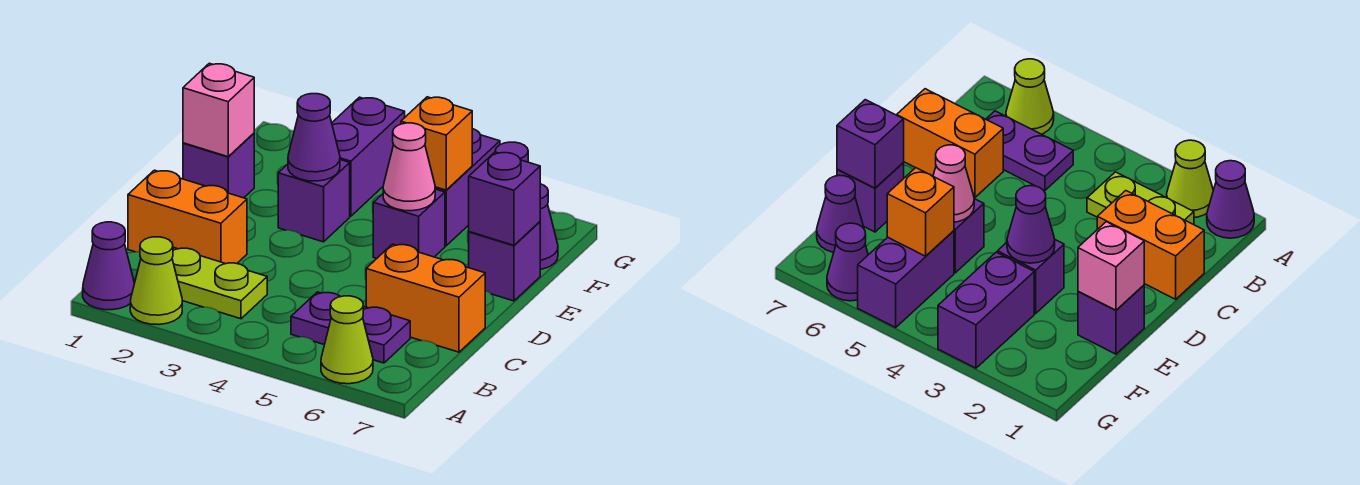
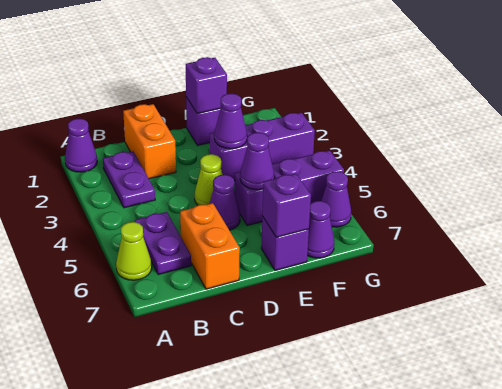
lime 1x1 cone [130,237,182,324] -> lime 1x1 cone moved to [195,154,223,205]
lime 1x2 plate [172,248,267,319] -> purple 1x2 plate [103,151,155,208]
none -> purple 1x1 cone [210,175,240,230]
pink 1x1 brick [183,63,254,157] -> purple 1x1 brick [185,57,227,114]
pink 1x1 cone [383,123,435,211] -> purple 1x1 cone [240,133,274,190]
orange 1x1 brick [401,97,472,190] -> none

